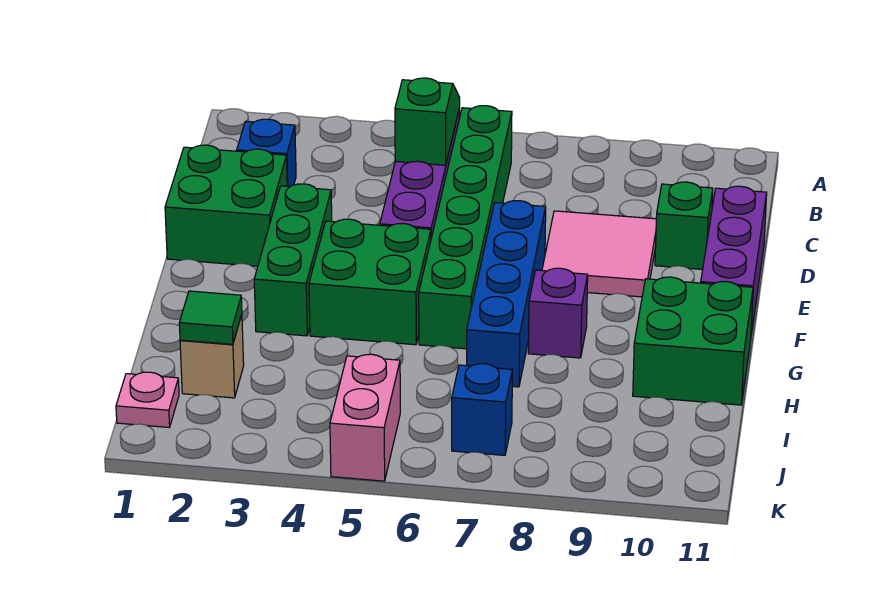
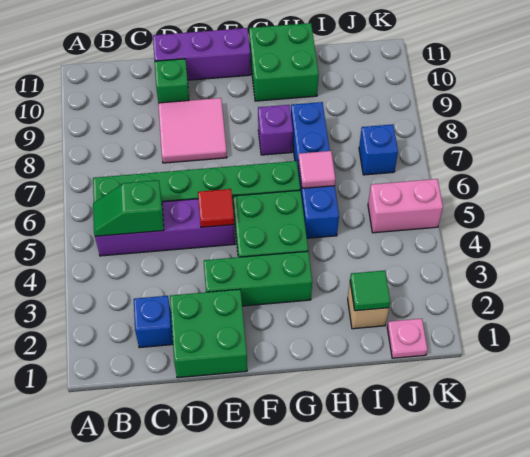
none -> red 1x1 tile [198,189,234,227]
blue 1x4 brick [467,201,546,387] -> blue 1x4 brick turned to [291,102,339,238]
none -> pink 1x1 tile [298,151,335,188]

